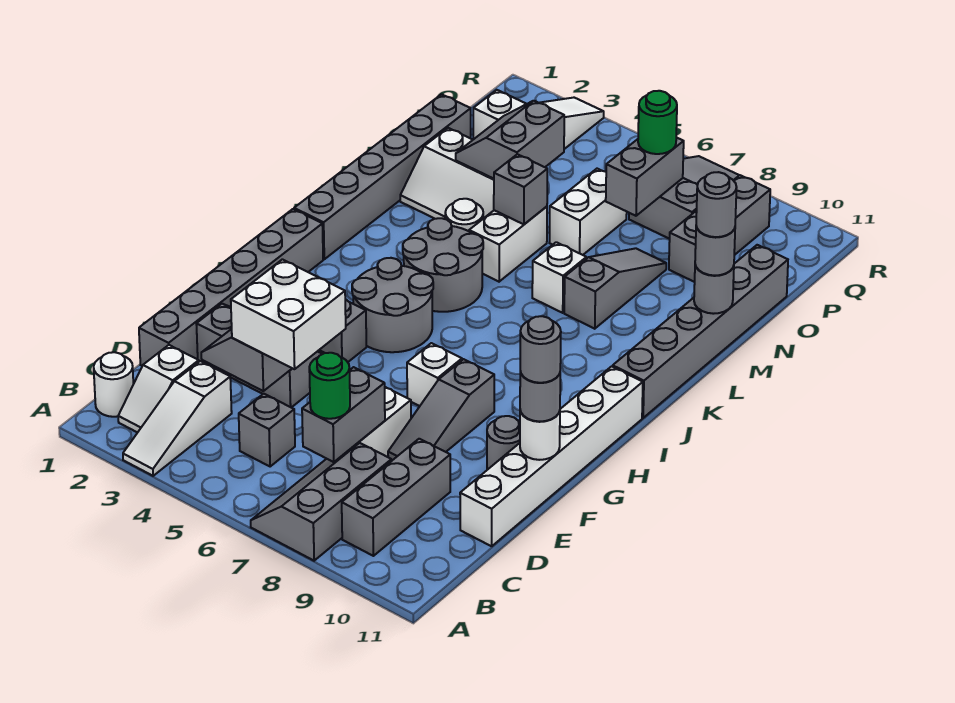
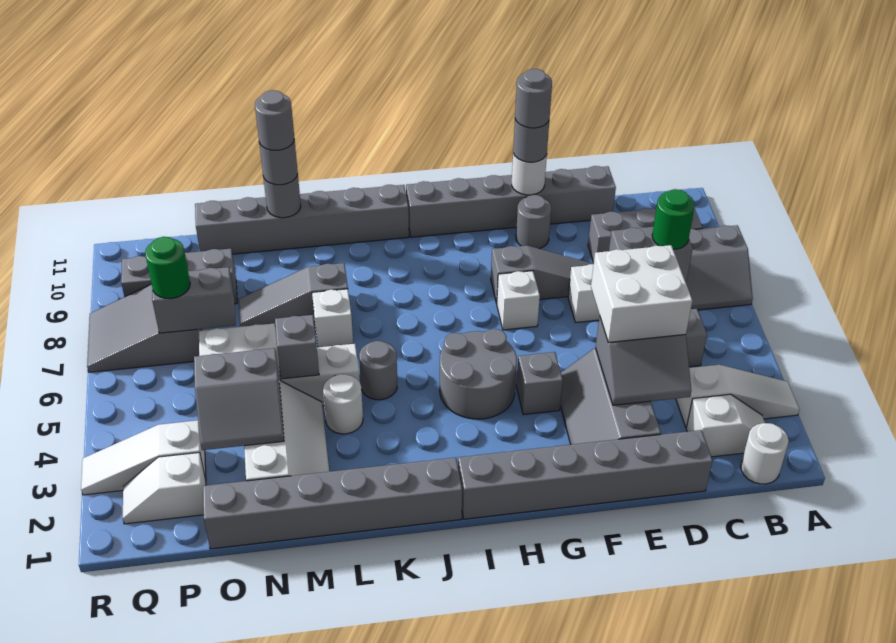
white 1x6 brick [460,366,643,546] -> grey 1x6 brick [406,166,616,237]
grey 2x2 round brick [403,218,483,312] -> grey 1x1 round brick [359,341,397,400]

